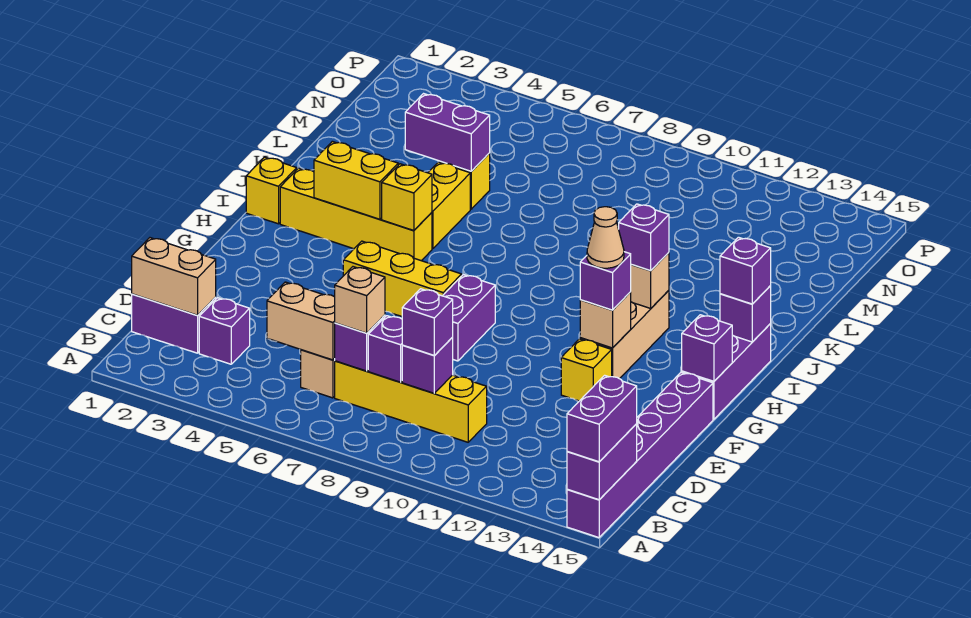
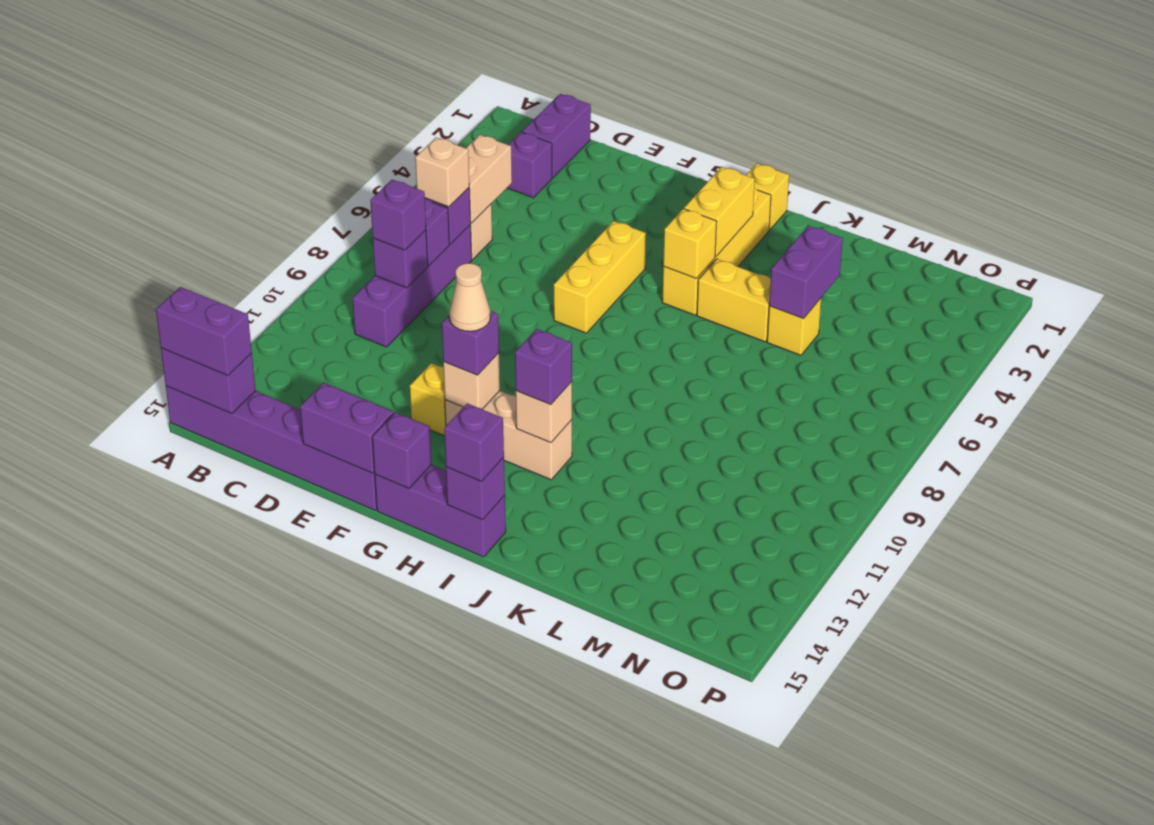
tan 1x2 brick [132,238,216,315] -> none
yellow 1x4 brick [335,361,487,442] -> purple 1x4 brick [353,225,472,347]
purple 1x2 brick [443,275,495,361] -> purple 1x2 brick moved to [300,383,394,473]

